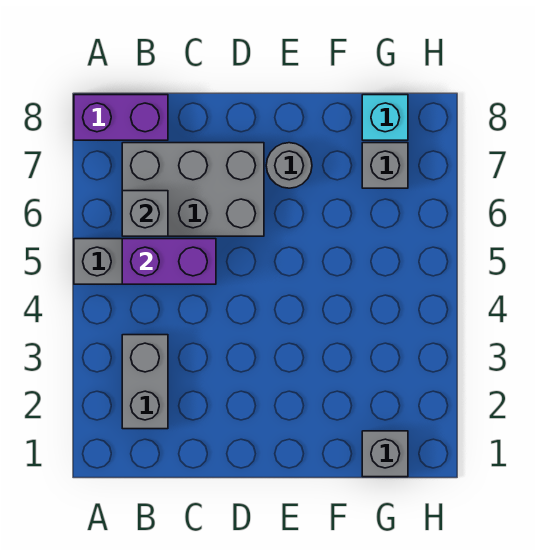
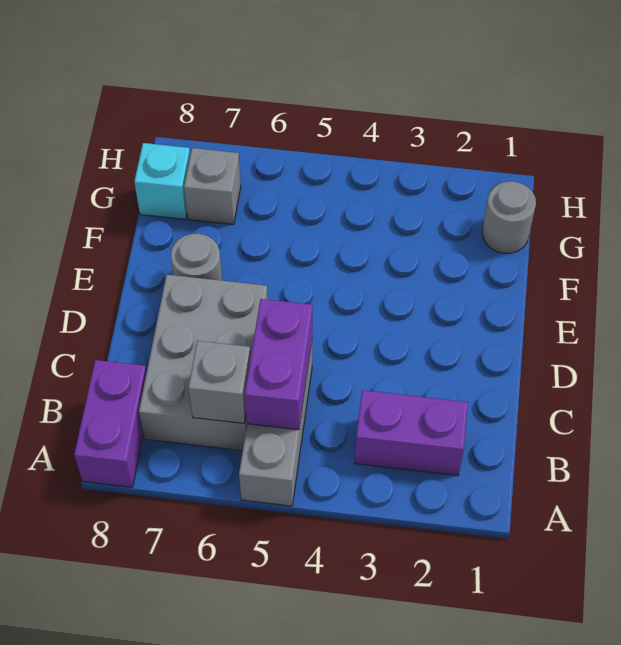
grey 1x2 brick [122,335,168,429] -> purple 1x2 brick [355,390,468,476]
grey 1x1 brick [362,431,408,477] -> grey 1x1 round brick [482,181,536,253]

